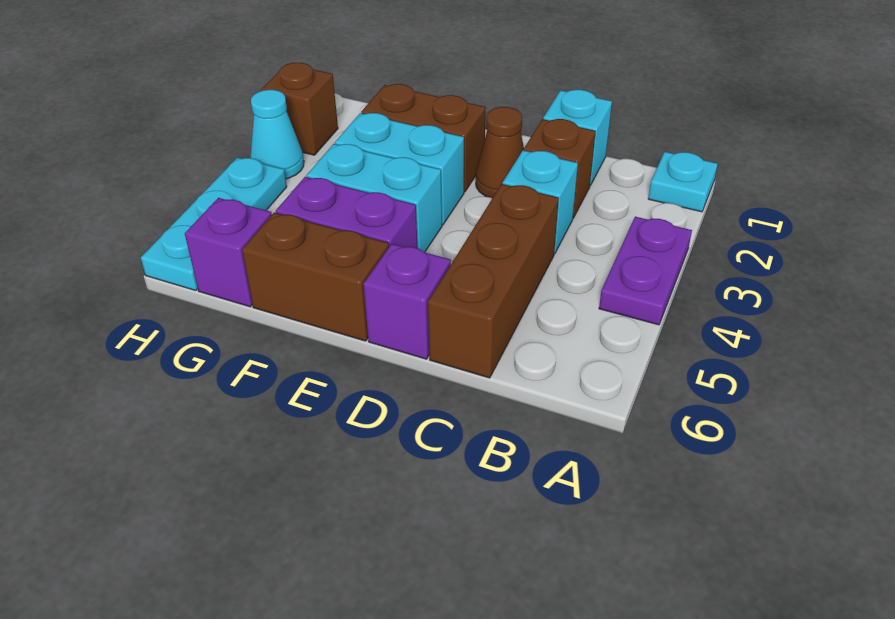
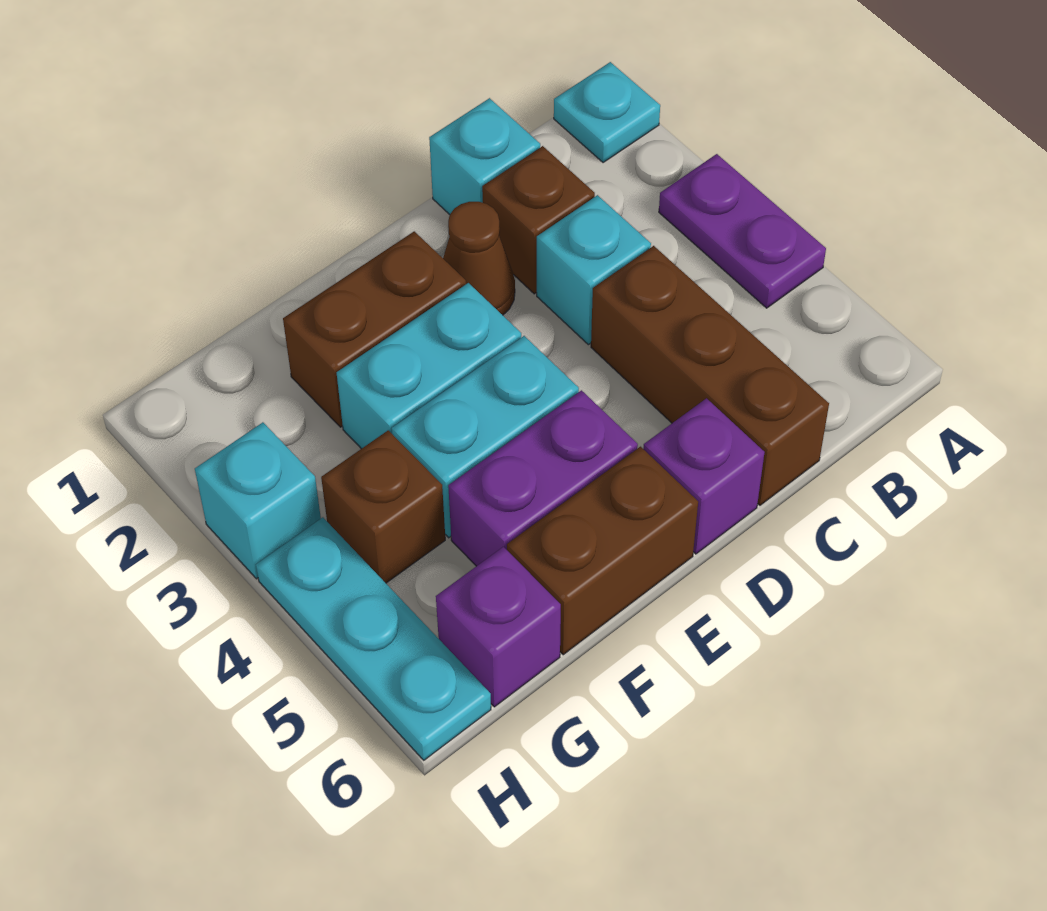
brown 1x1 brick [261,63,338,155] -> brown 1x1 brick moved to [321,430,445,583]
cyan 1x1 cone [251,90,304,179] -> cyan 1x1 brick [195,422,321,579]

